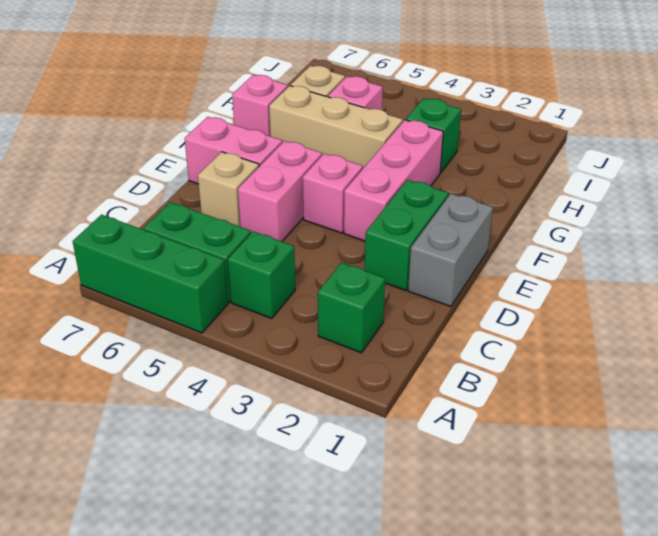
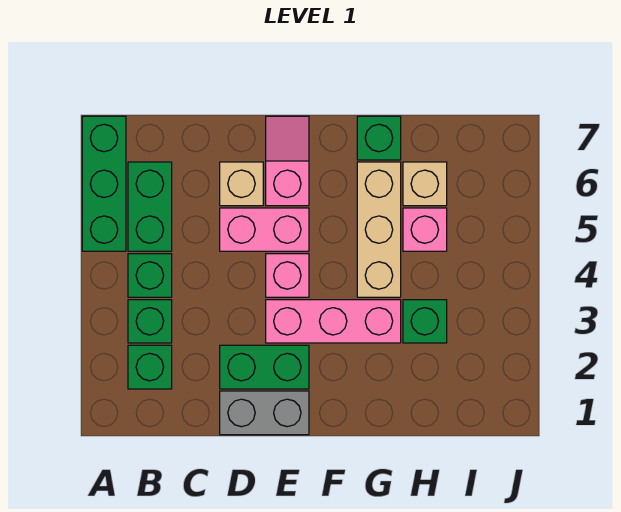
none -> green 1x1 brick [128,300,172,343]
pink 1x2 brick [185,117,282,184] -> pink 1x2 slope [266,116,309,206]
pink 1x1 brick [232,75,288,136] -> green 1x1 brick [357,116,401,160]

